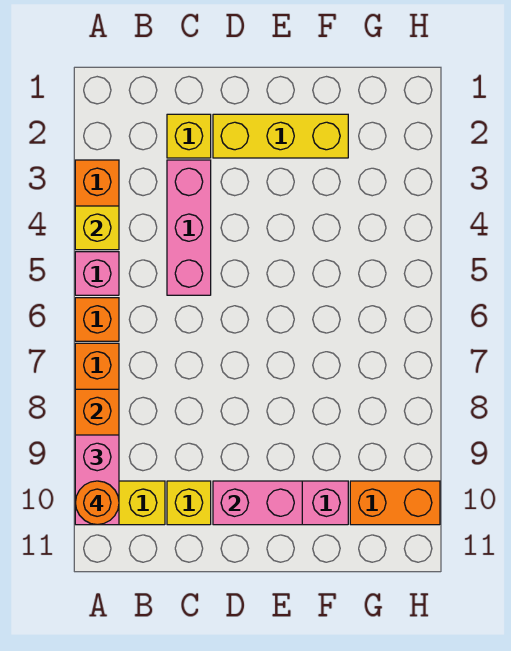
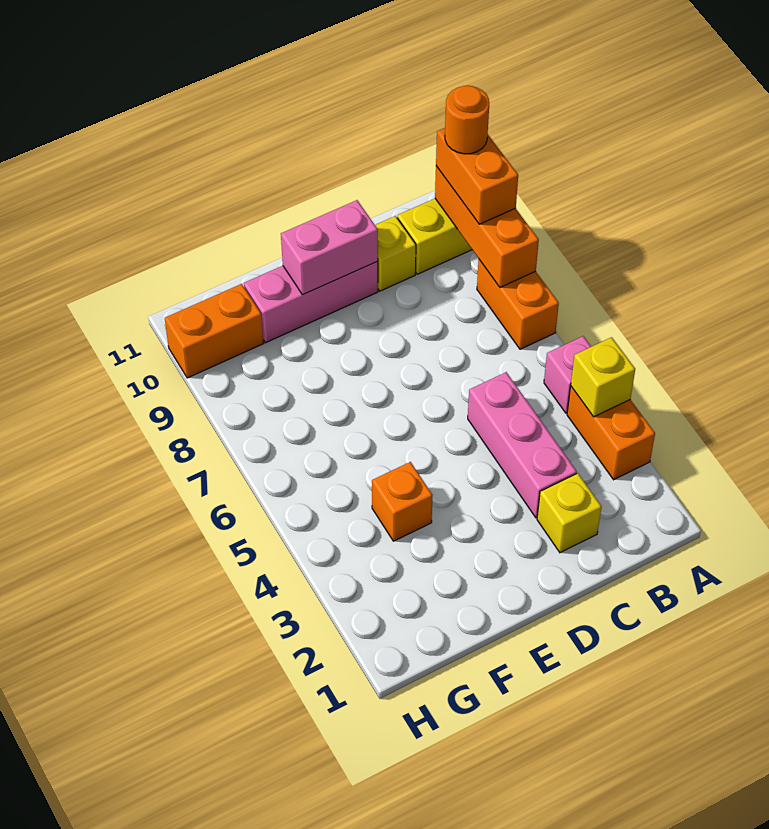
orange 1x1 brick [75,298,119,341] -> orange 1x1 brick moved to [372,462,432,541]
pink 1x2 brick [75,435,119,525] -> orange 1x2 brick [436,128,518,224]
yellow 1x3 brick [213,114,348,158] -> none

